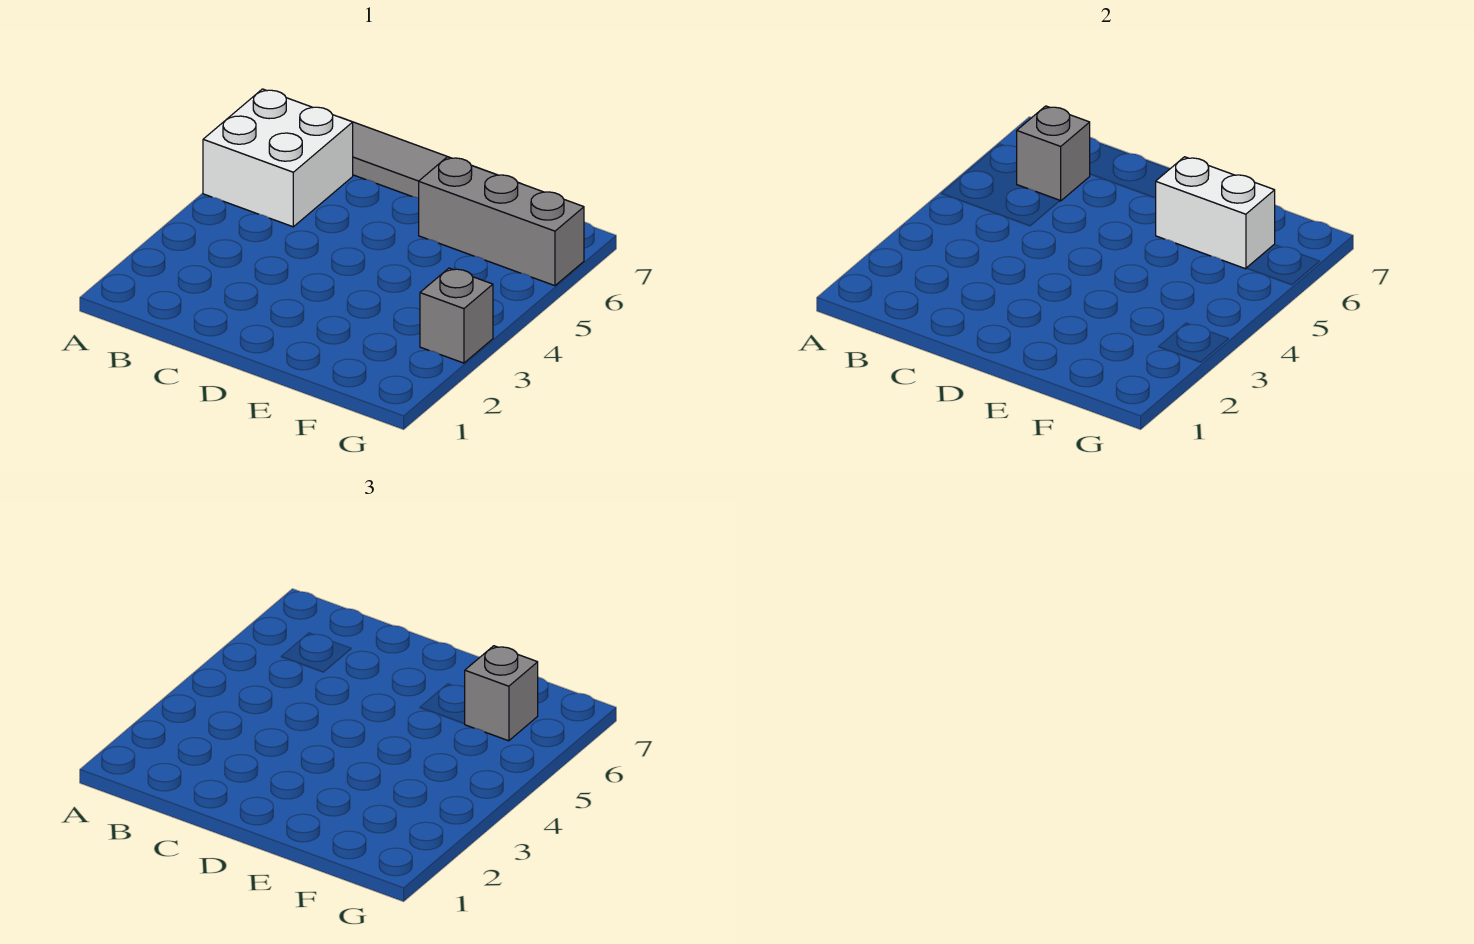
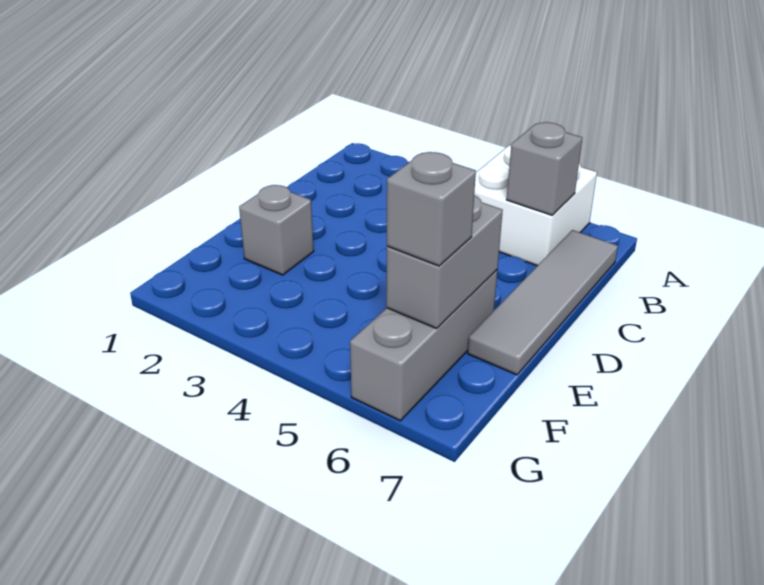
white 1x2 brick [1156,157,1275,269] -> grey 1x2 brick [386,195,503,328]
grey 1x1 brick [420,268,493,363] -> grey 1x1 brick moved to [239,185,314,275]

